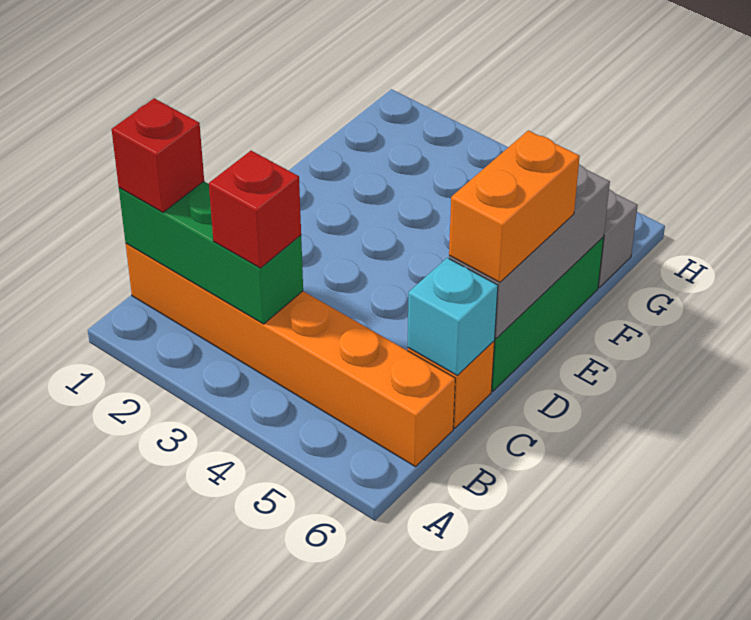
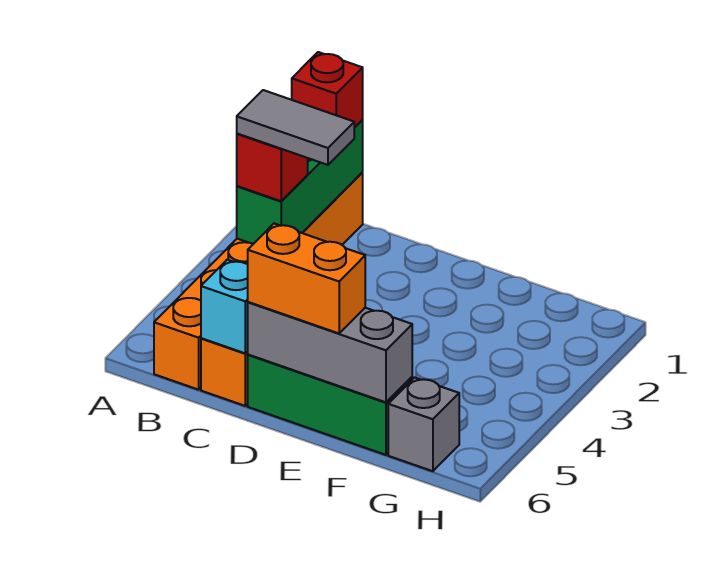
none -> grey 1x2 tile [237,90,354,165]

